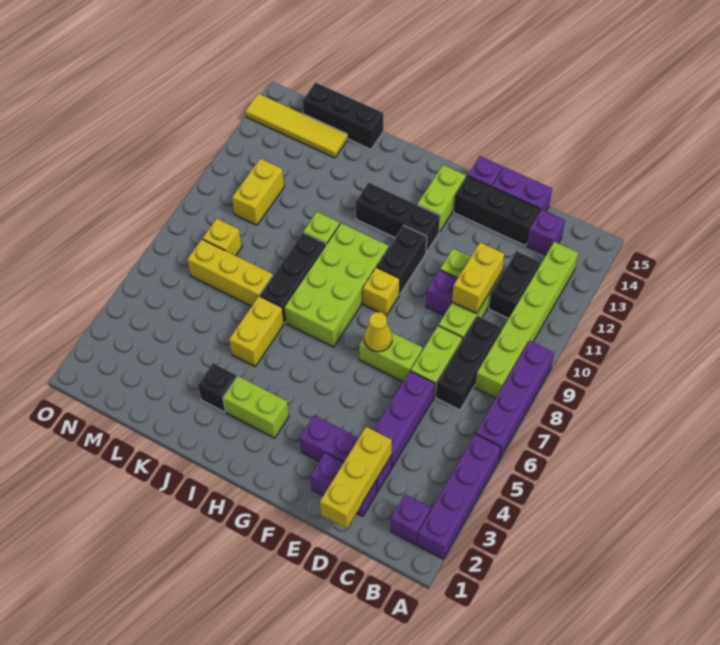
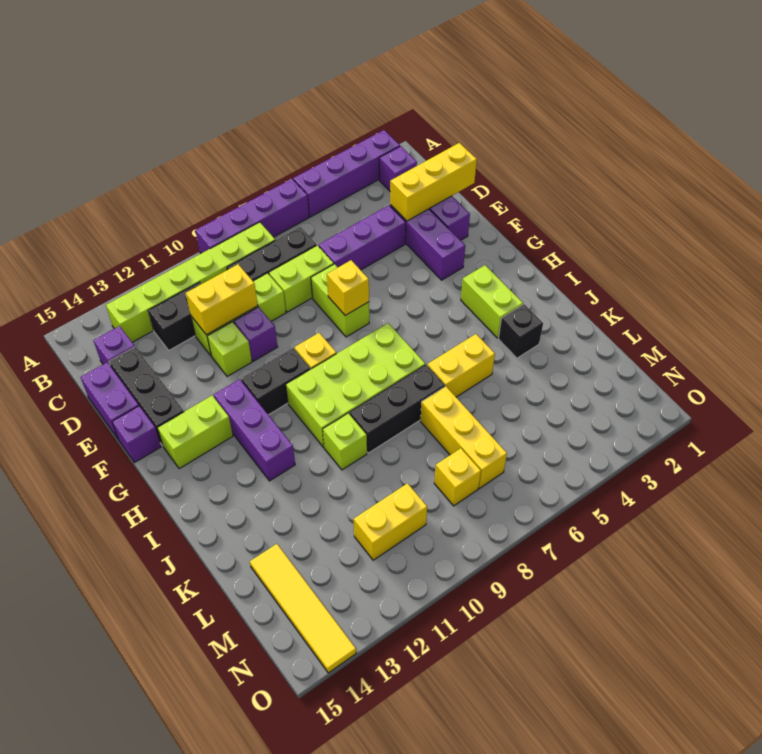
yellow 1x1 cone [364,312,392,352] -> yellow 1x1 brick [327,260,369,315]
black 1x3 brick [355,183,440,252] -> purple 1x3 brick [214,379,295,481]
black 1x3 brick [303,82,383,149] -> none

